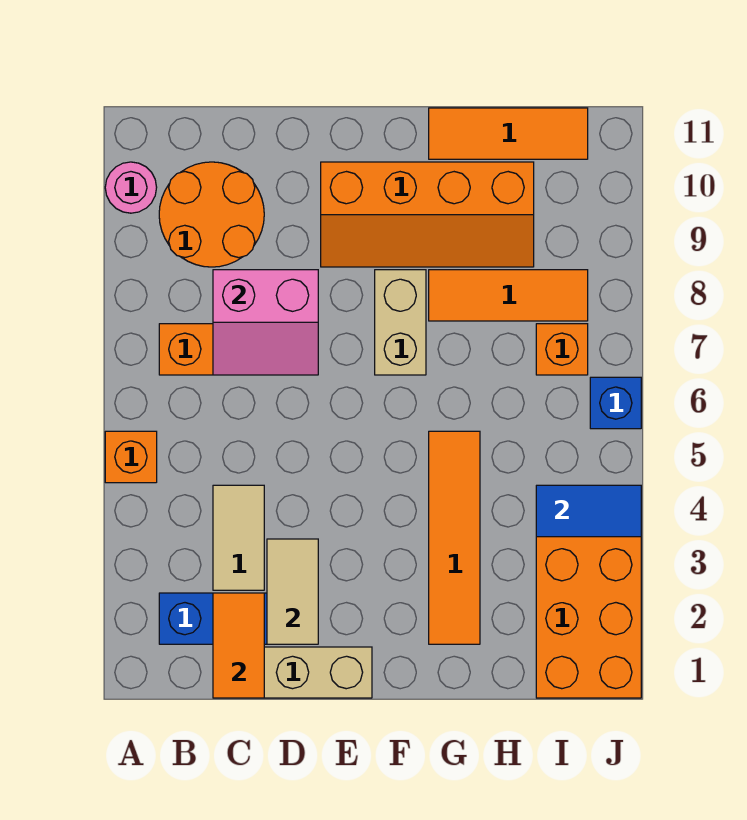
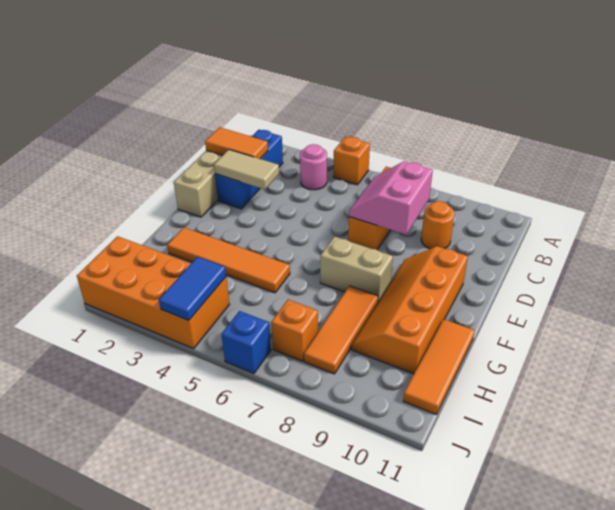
pink 1x1 round brick [105,162,157,213] -> pink 1x1 round brick moved to [300,144,327,190]
orange 2x2 round brick [159,162,264,267] -> orange 1x1 round brick [421,201,454,249]
tan 1x2 tile [213,485,264,590] -> none

